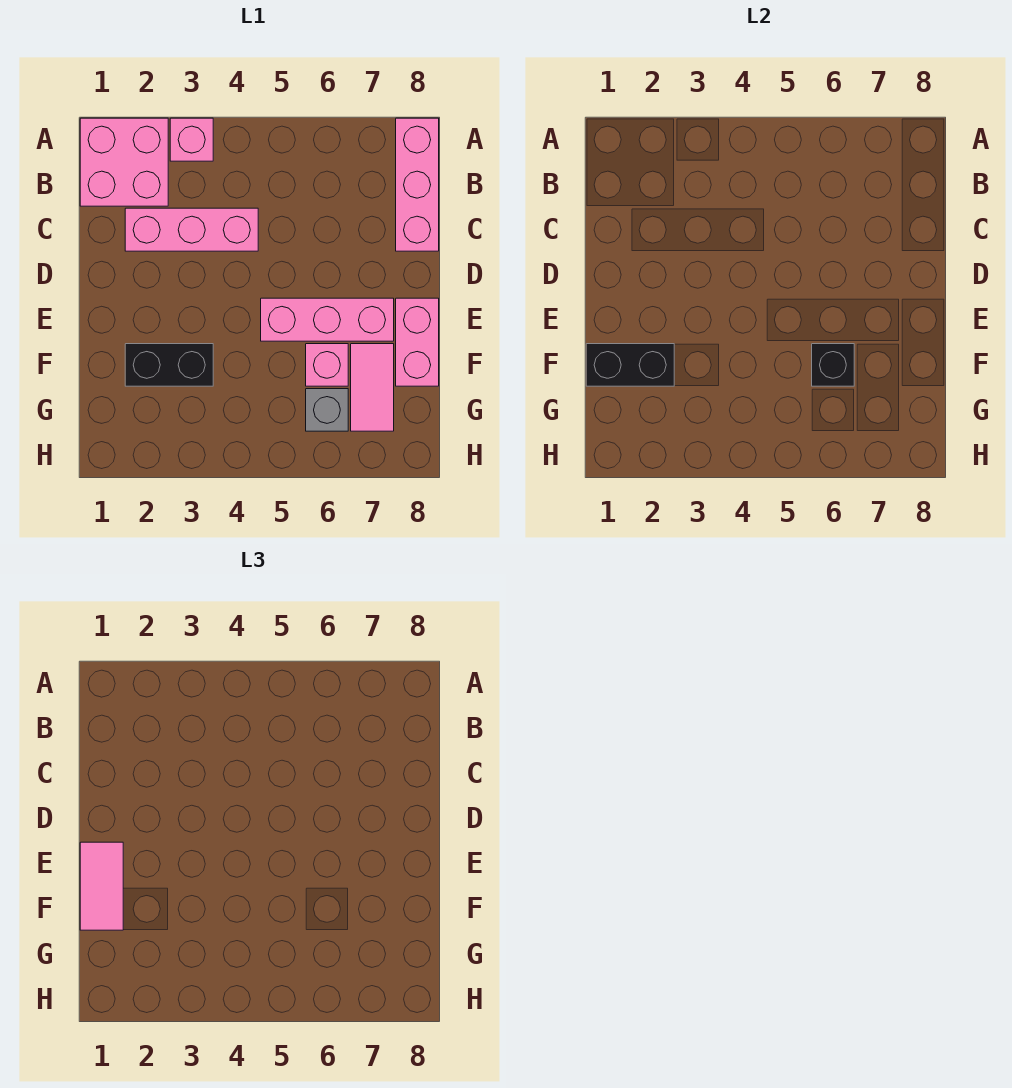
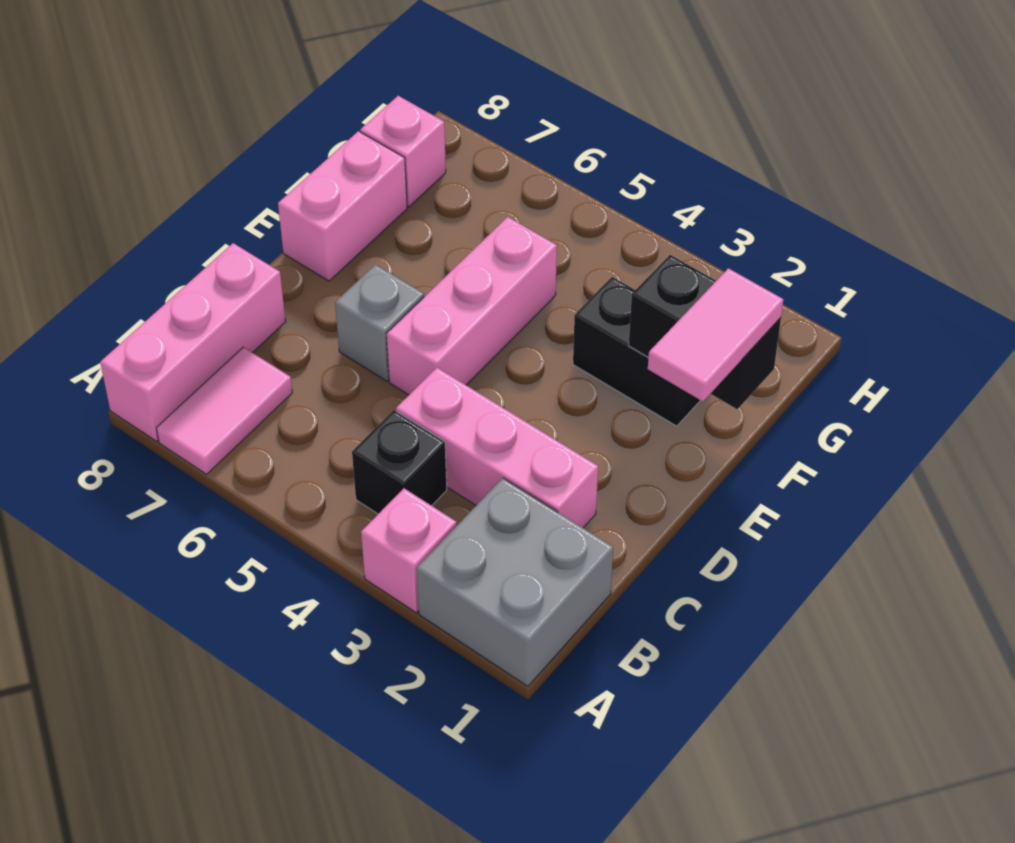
pink 2x2 brick [80,118,168,206] -> grey 2x2 brick [417,478,613,686]
pink 1x3 brick [261,298,394,341] -> pink 1x3 brick turned to [387,217,557,395]
pink 1x1 brick [306,344,348,386] -> pink 1x1 brick moved to [360,96,446,207]
black 1x1 brick [812,344,854,386] -> black 1x1 brick moved to [352,410,447,514]
pink 1x2 tile [351,344,394,431] -> pink 1x2 tile moved to [156,347,292,474]
grey 1x1 brick [306,389,348,431] -> grey 1x1 brick moved to [335,264,424,381]

